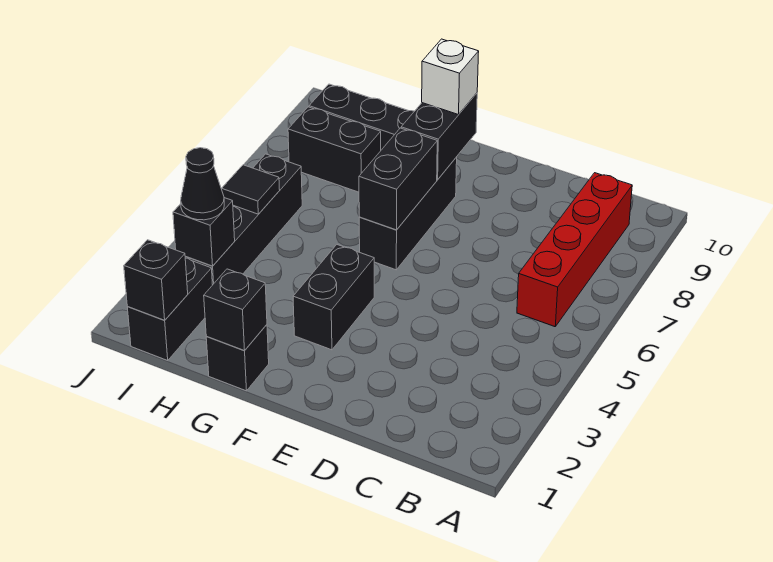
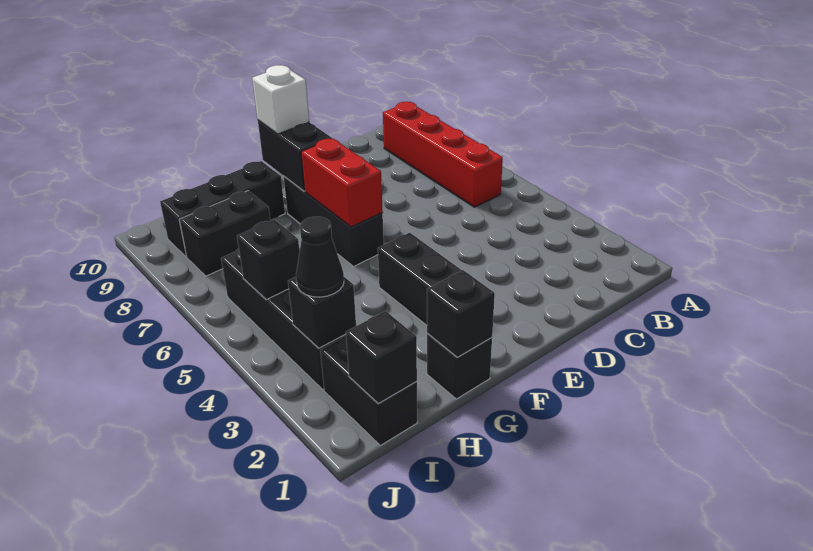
black 1x2 brick [359,128,437,230] -> red 1x2 brick [301,139,383,227]
black 1x1 tile [221,165,280,214] -> black 1x1 brick [237,219,300,300]

